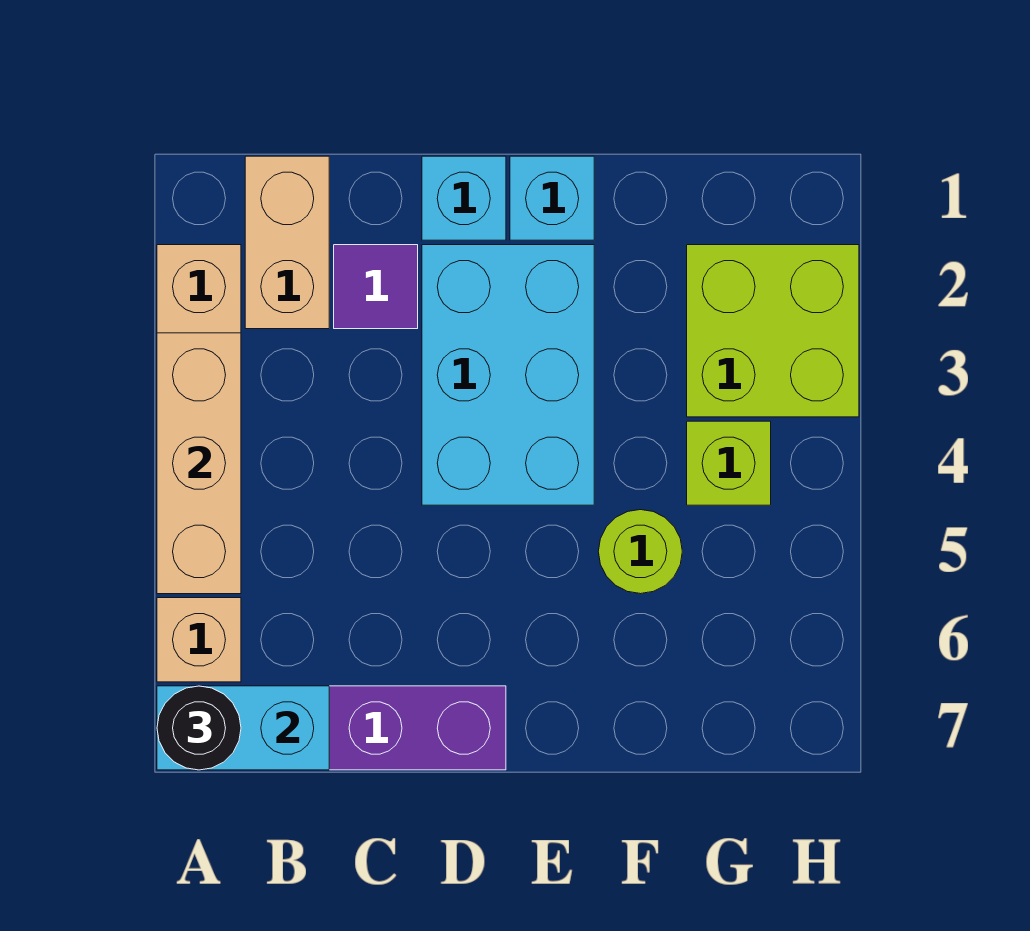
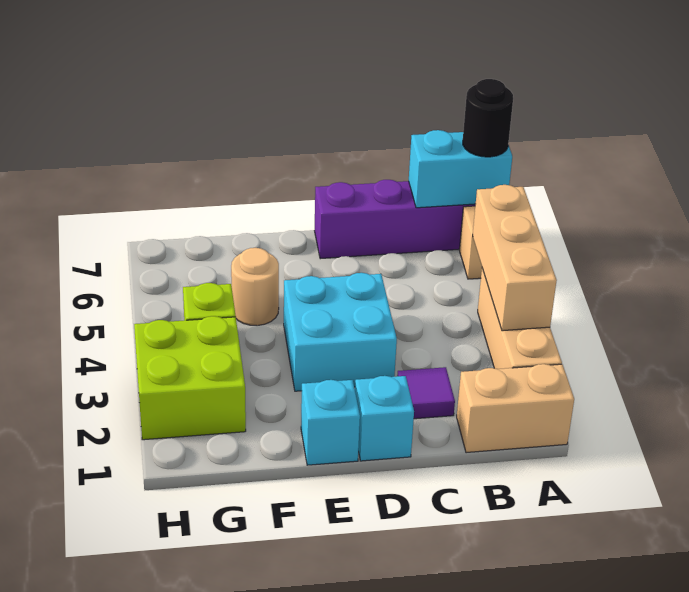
tan 1x2 brick [245,156,329,329] -> tan 1x2 brick turned to [457,364,574,453]
cyan 2x3 brick [422,245,594,505] -> cyan 2x2 brick [284,273,397,391]
lime 1x1 round brick [598,510,682,594] -> tan 1x1 round brick [231,248,279,326]

